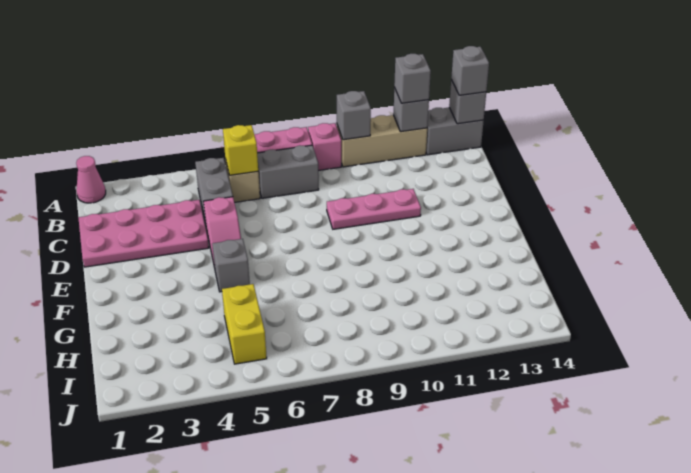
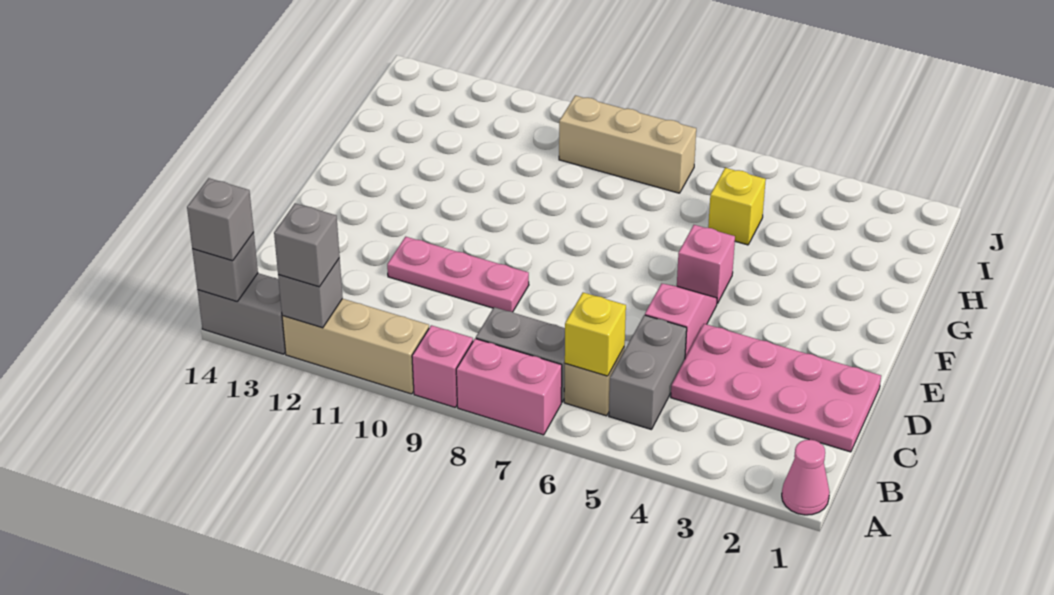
grey 1x1 brick [337,91,371,140] -> none
grey 1x1 brick [212,239,250,292] -> pink 1x1 brick [677,225,735,304]
yellow 1x2 brick [222,284,267,364] -> yellow 1x1 brick [708,168,766,245]
none -> tan 1x3 brick [559,96,696,193]

